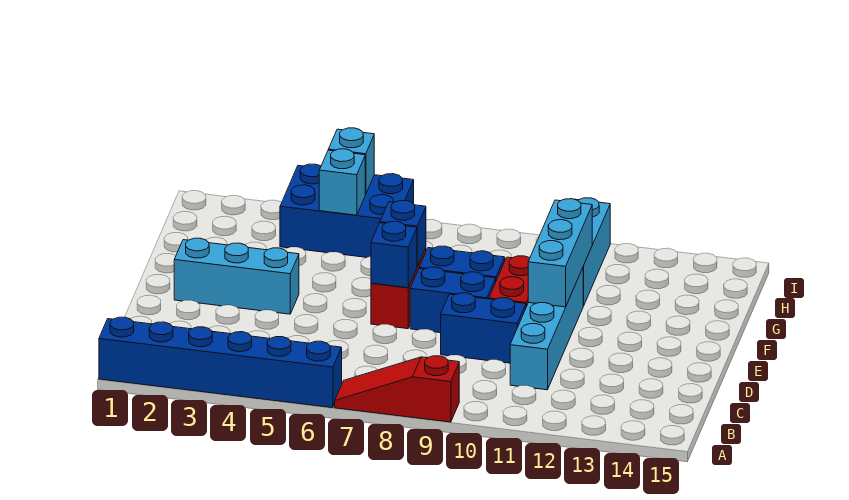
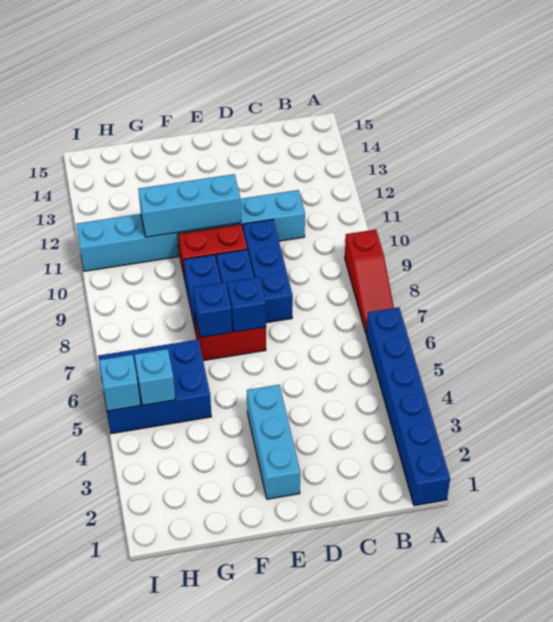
blue 1x2 brick [441,293,526,363] -> blue 1x3 brick [243,219,293,323]
blue 2x3 brick [280,164,414,258] -> blue 2x3 brick turned to [98,340,211,434]

